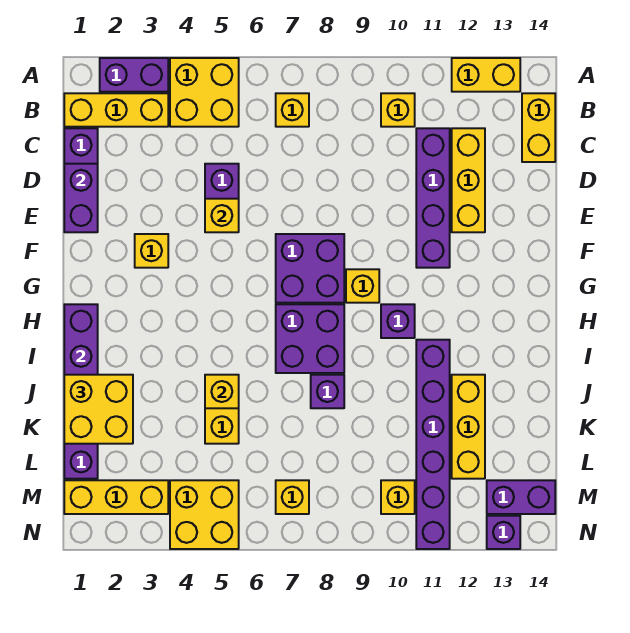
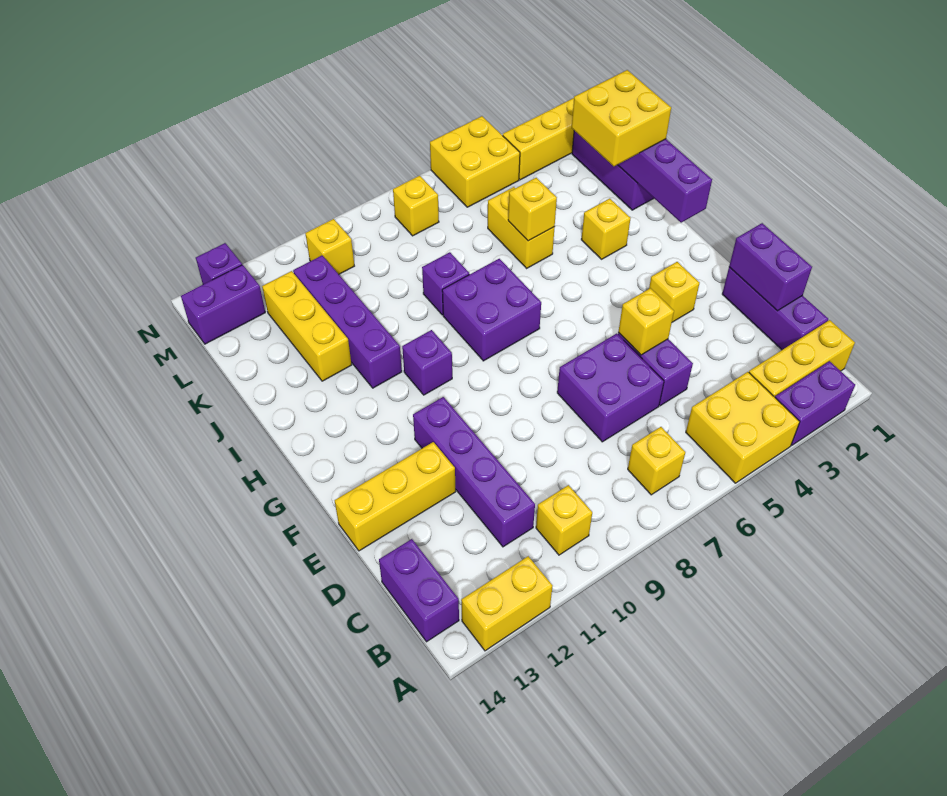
yellow 1x2 brick [522,93,555,162] -> purple 1x2 brick [379,539,459,642]
yellow 1x3 brick [452,128,485,232] -> yellow 1x3 brick turned to [335,442,456,551]
purple 2x2 brick [276,234,344,303] -> purple 2x2 brick moved to [557,334,664,442]
yellow 1x1 brick [346,269,379,303] -> yellow 1x1 brick moved to [581,199,631,259]
purple 1x6 brick [416,340,450,549] -> purple 1x4 brick [293,256,402,388]

